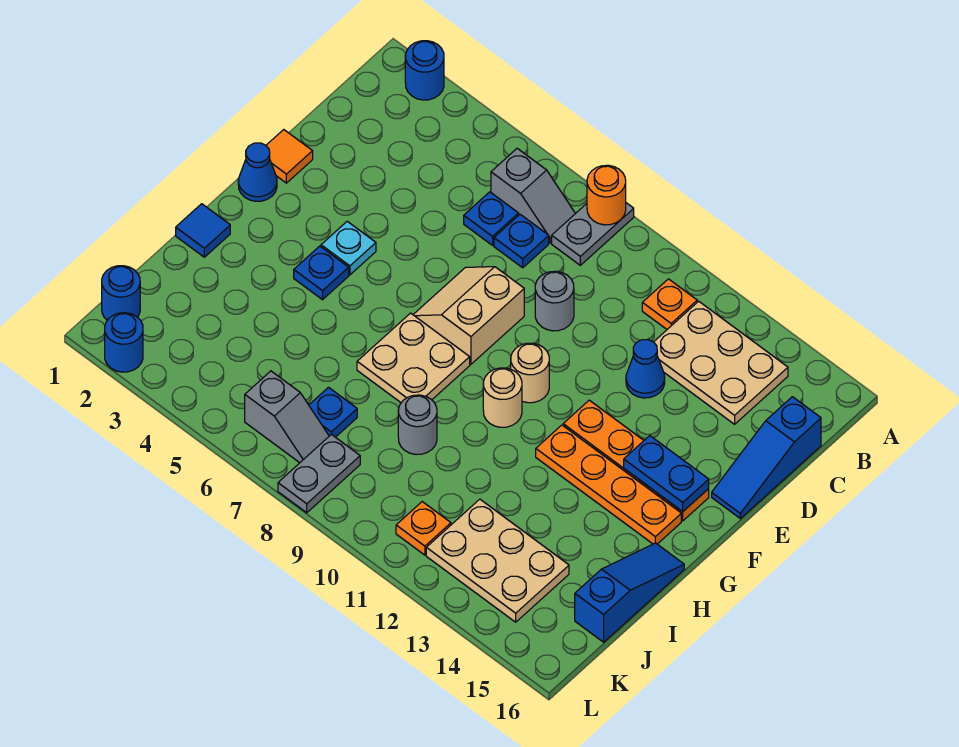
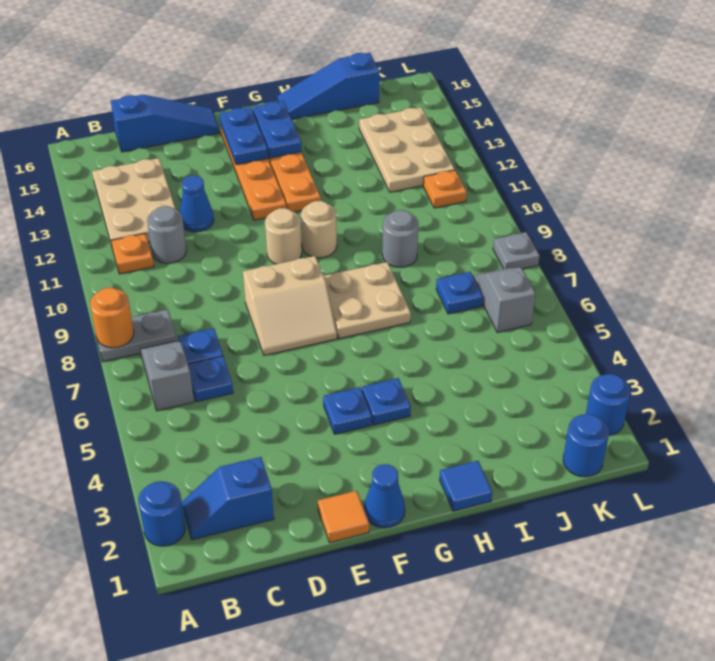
none -> blue 1x2 slope [182,457,274,540]
grey 1x1 round brick [535,271,574,331] -> grey 1x1 round brick moved to [147,206,187,263]
cyan 1x1 plate [321,221,376,275] -> blue 1x1 plate [323,387,372,434]
none -> blue 1x2 plate [253,101,301,158]
grey 1x2 plate [278,434,360,513] -> grey 1x1 plate [493,232,540,269]

